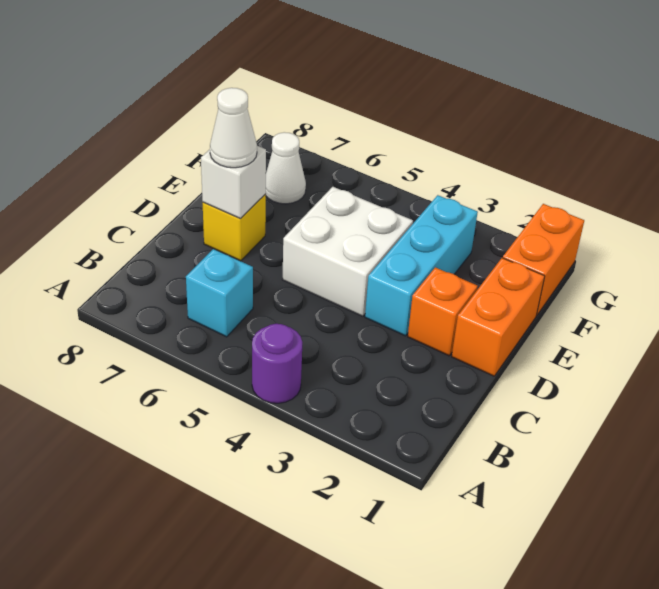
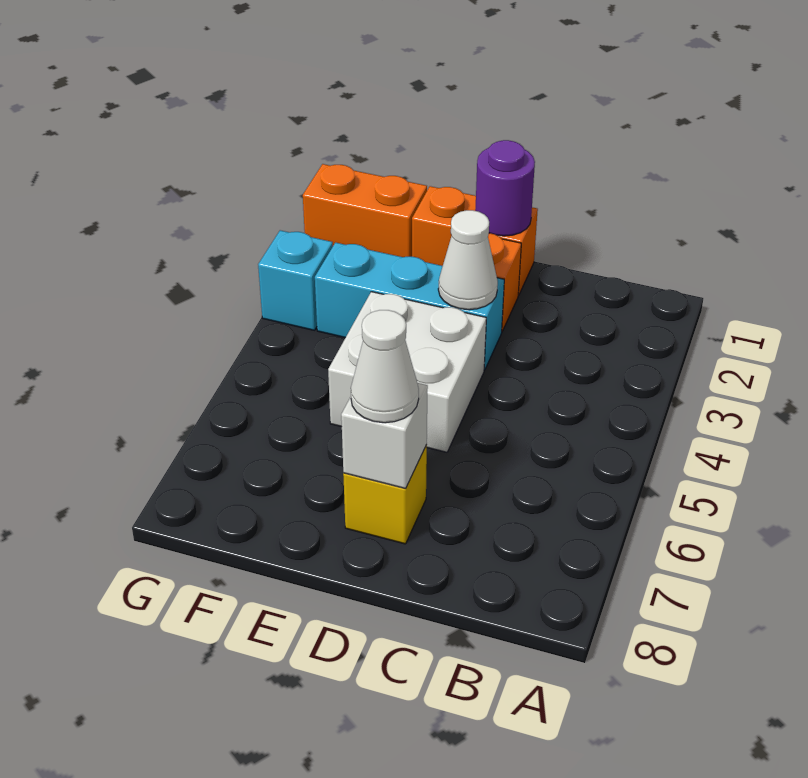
purple 1x1 round brick [252,324,302,403] -> purple 1x1 round brick moved to [475,140,535,236]
cyan 1x1 brick [186,249,253,337] -> cyan 1x1 brick moved to [258,230,333,330]
white 1x1 cone [266,132,306,204] -> white 1x1 cone moved to [438,210,498,310]

